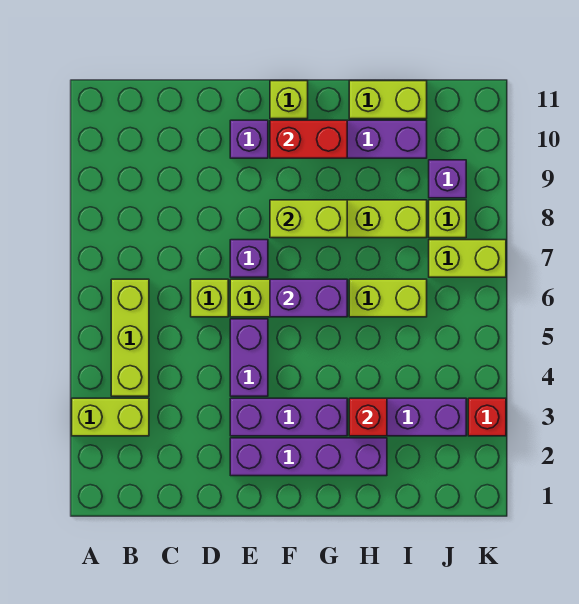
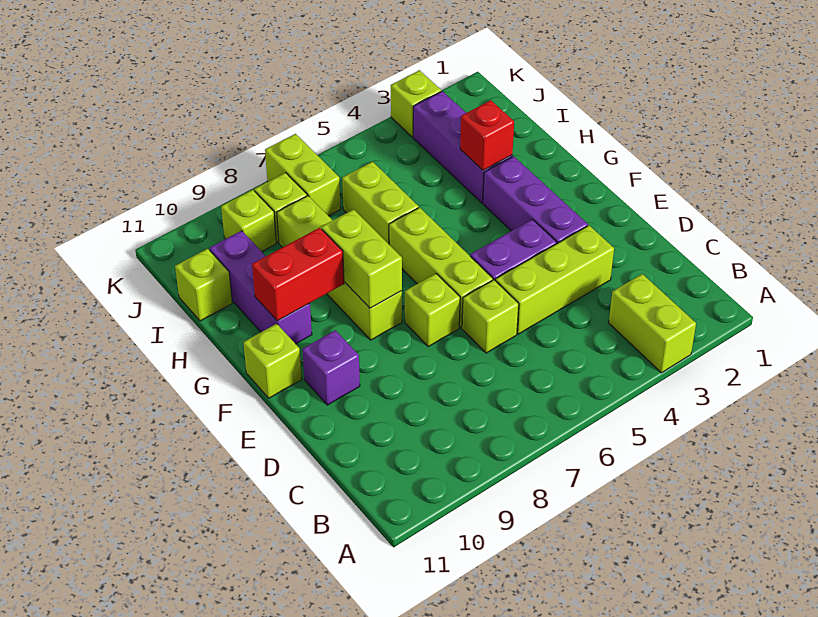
lime 1x3 brick [111,279,149,396] -> lime 1x3 brick moved to [496,225,614,334]
purple 1x4 brick [230,438,387,476] -> none
purple 1x1 brick [230,240,268,277] -> lime 1x1 brick [405,274,460,346]
purple 1x2 brick [270,279,347,317] -> none
red 1x2 brick [270,120,347,158] -> red 1x2 brick turned to [252,228,344,321]
lime 1x2 brick [349,81,427,119] -> lime 1x1 brick [175,249,232,321]
purple 1x1 brick [429,160,466,198] -> lime 1x1 brick [221,190,276,252]
red 1x1 brick [468,398,506,436] -> lime 1x1 brick [391,70,441,137]

